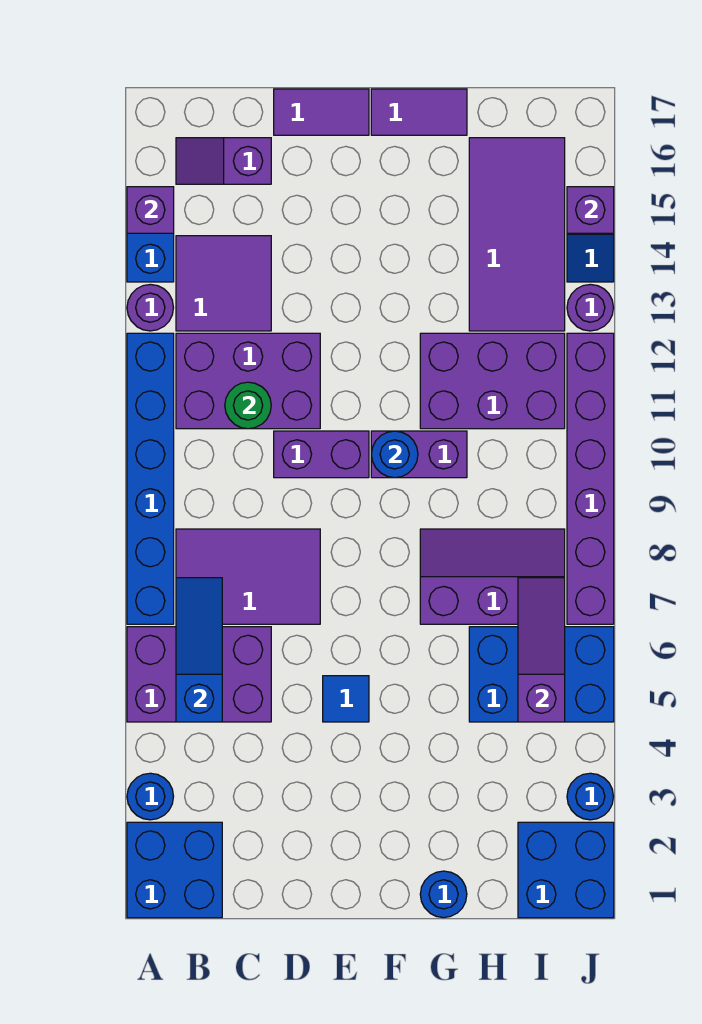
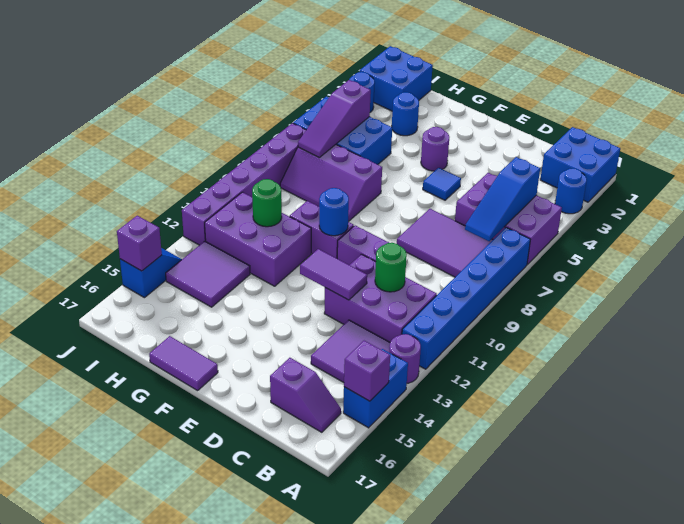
purple 1x2 tile [274,89,369,135] -> purple 1x2 tile moved to [300,249,367,300]
blue 1x1 round brick [420,871,467,918] -> blue 1x1 round brick moved to [392,92,419,136]
none -> green 1x1 round brick [252,179,282,227]
purple 2x4 tile [469,138,565,331] -> purple 2x2 tile [166,241,250,307]
purple 1x1 round brick [567,284,613,331] -> purple 1x1 round brick moved to [421,127,449,171]

